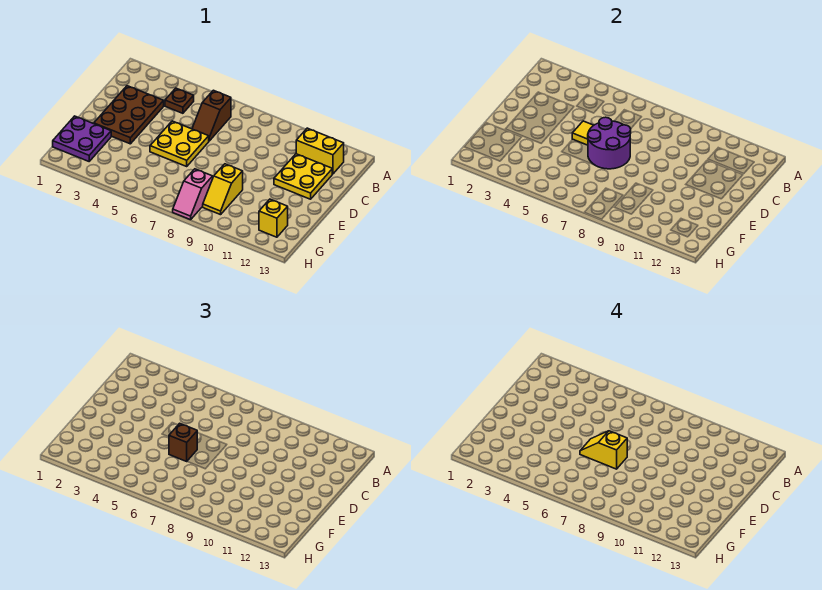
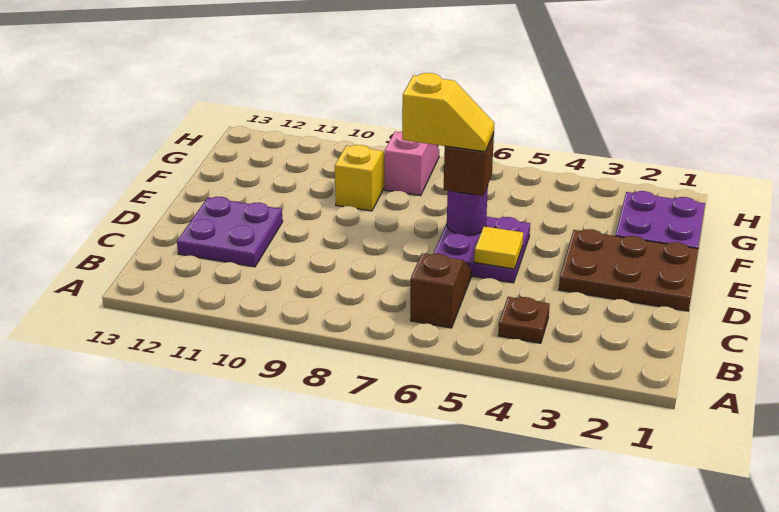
yellow 1x2 brick [296,128,344,174] -> none
brown 2x3 plate [94,86,164,144] -> brown 2x3 plate turned to [559,229,698,311]
yellow 2x2 plate [274,154,332,199] -> purple 2x2 plate [177,197,283,267]
yellow 2x2 plate [150,121,209,166] -> purple 2x2 plate [434,217,530,283]
purple 2x2 round brick [588,117,631,169] -> purple 1x1 round brick [447,186,488,236]
yellow 1x1 brick [259,199,288,237] -> none

